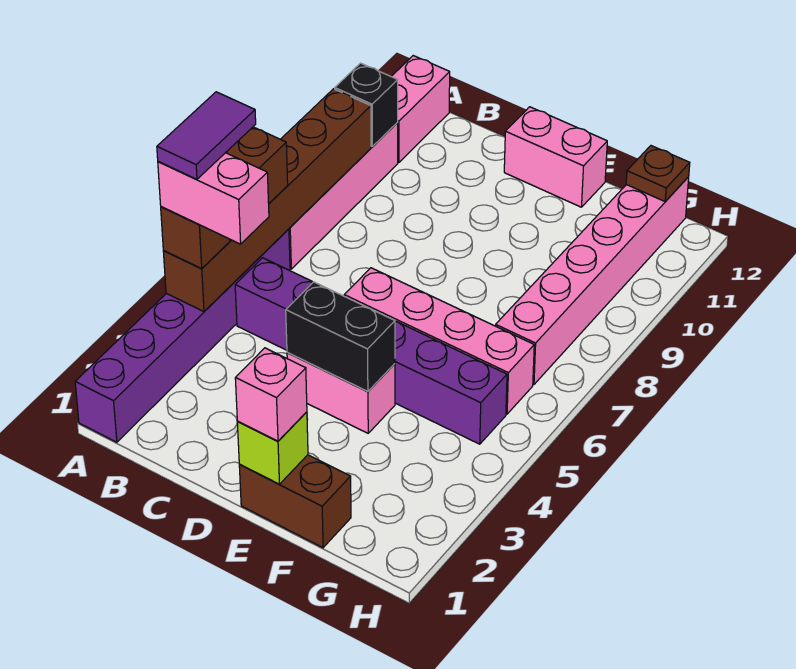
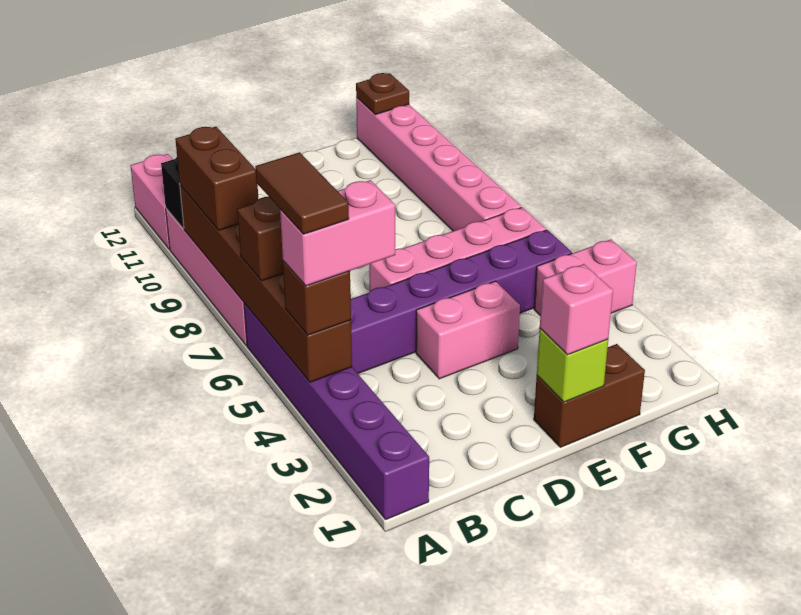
purple 1x2 tile [157,92,256,180] -> brown 1x2 tile [255,152,349,234]
none -> brown 1x2 brick [175,127,258,230]
black 1x2 brick [286,282,395,391] -> none
pink 1x2 brick [504,107,607,207] -> pink 1x2 brick moved to [534,240,637,315]

